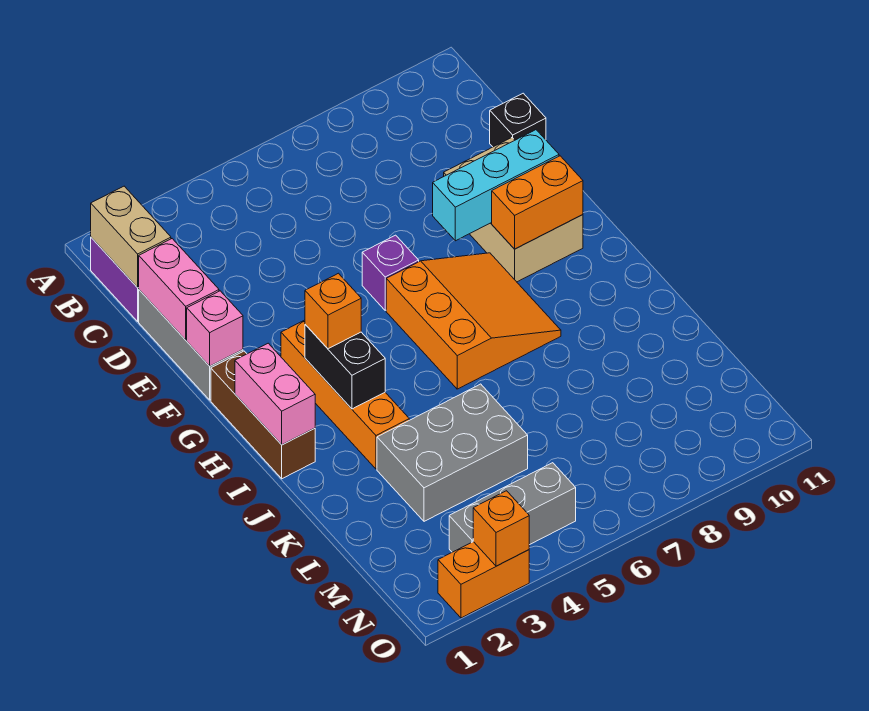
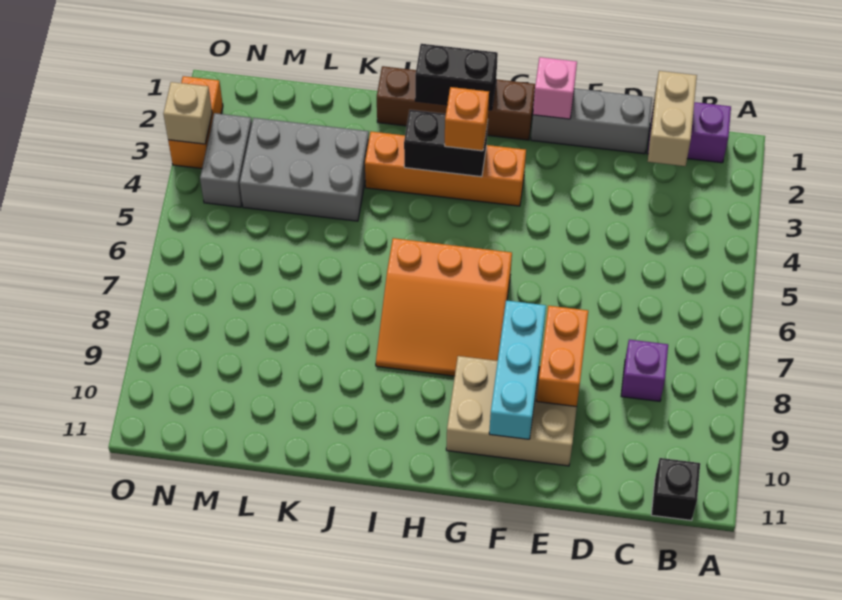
tan 1x2 brick [91,186,171,288] -> tan 1x2 brick turned to [648,71,697,166]
pink 1x2 brick [138,239,219,340] -> none
black 1x1 brick [490,93,546,147] -> black 1x1 brick moved to [651,458,700,520]
purple 1x1 brick [362,235,419,310] -> purple 1x1 brick moved to [621,340,668,401]
brown 1x3 brick [211,351,315,479] -> brown 1x4 brick [377,66,535,140]
orange 1x2 brick [492,156,583,249] -> orange 1x2 brick moved to [537,306,588,407]
pink 1x2 brick [235,343,315,445] -> black 1x2 brick [415,44,498,110]
grey 2x3 brick [377,384,528,521] -> grey 2x3 brick turned to [240,118,369,221]
grey 1x3 brick [449,463,576,552] -> grey 1x2 brick [200,113,252,207]
orange 1x1 brick [473,491,529,566] -> tan 1x1 brick [163,82,212,144]

